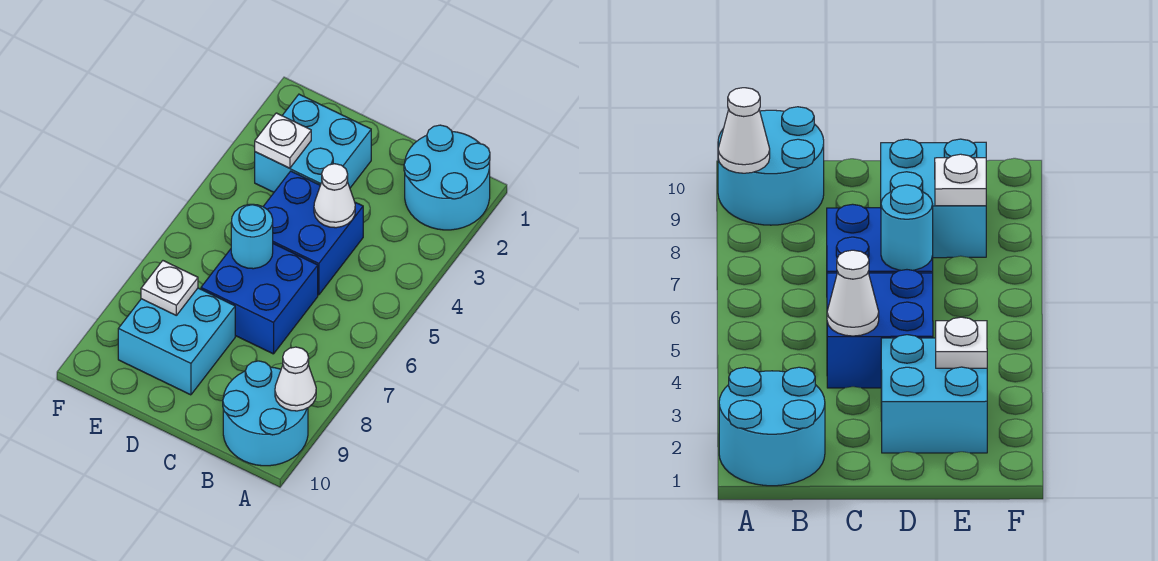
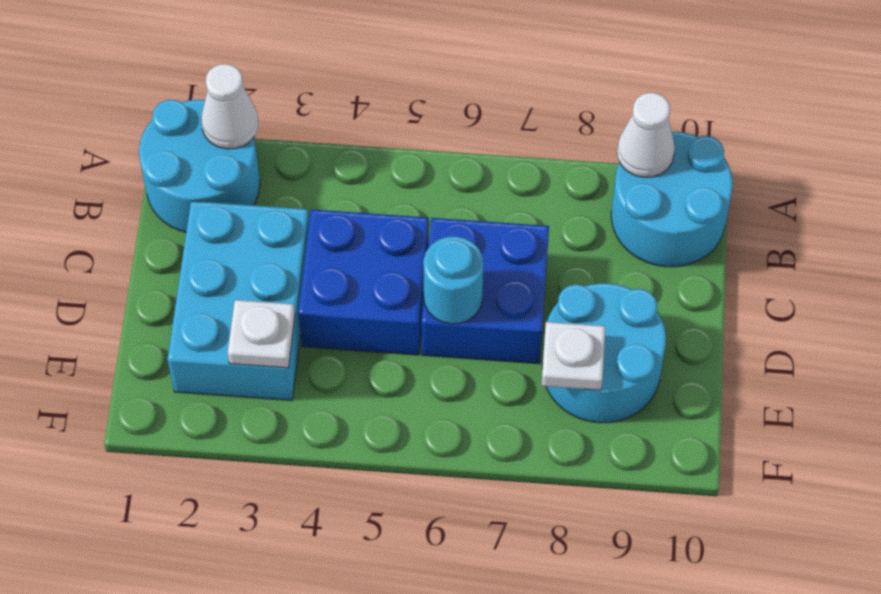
white 1x1 cone [314,164,355,228] -> white 1x1 cone moved to [201,64,258,149]
cyan 2x2 brick [255,94,371,192] -> cyan 2x3 brick [168,201,309,401]
cyan 2x2 brick [118,288,235,395] -> cyan 2x2 round brick [542,283,666,423]

